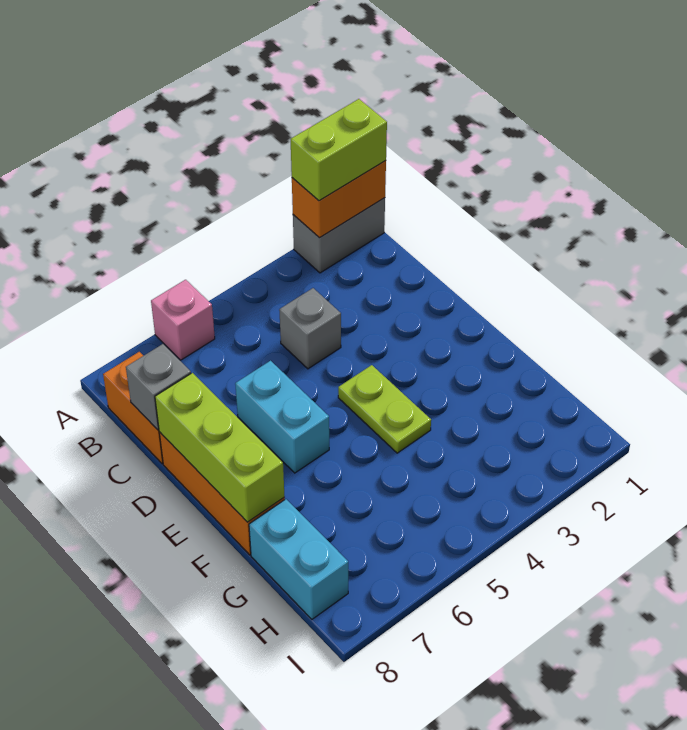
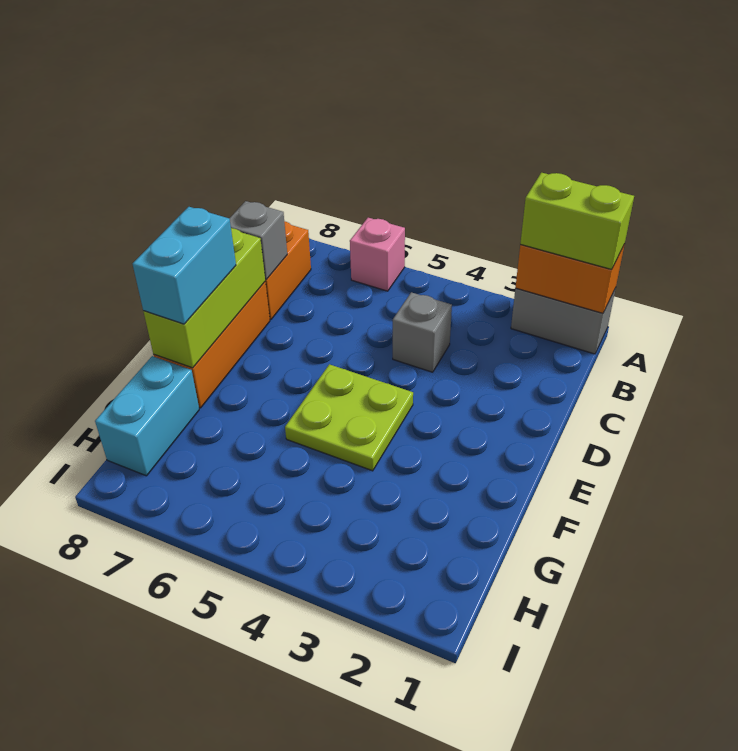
cyan 1x2 brick [235,361,329,473] -> cyan 1x2 brick moved to [133,207,236,324]
lime 1x2 plate [338,365,431,453] -> lime 2x2 plate [285,364,413,471]

